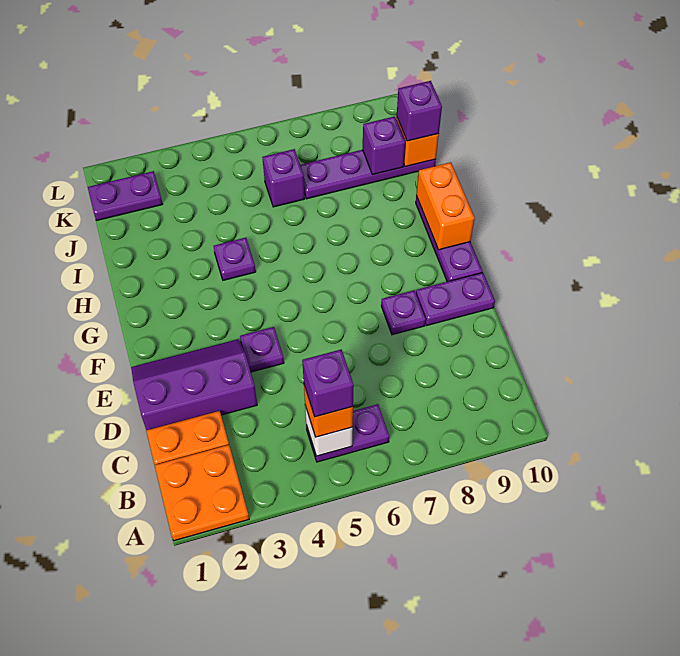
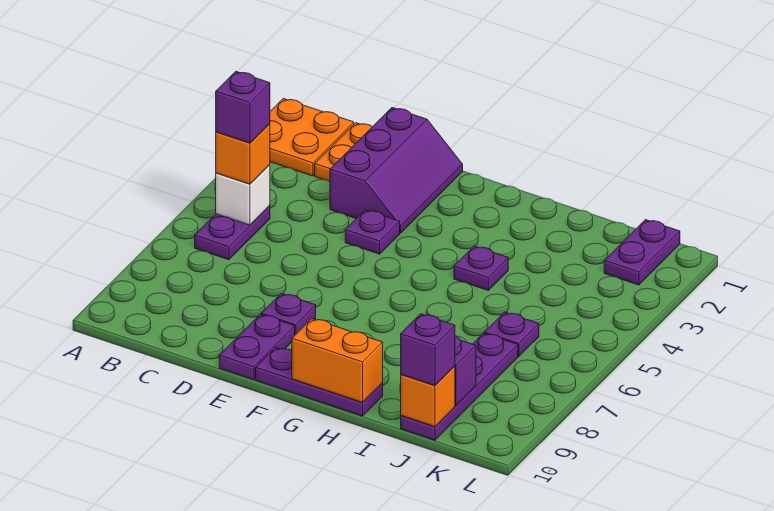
purple 1x1 brick [262,149,305,207] -> purple 1x1 plate [484,312,539,357]

